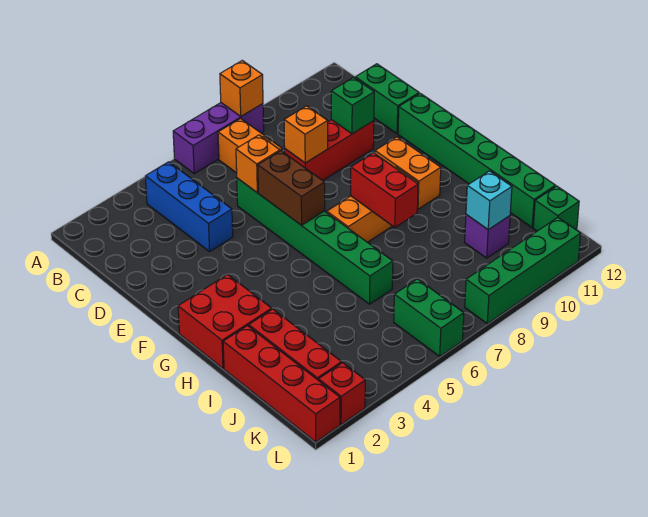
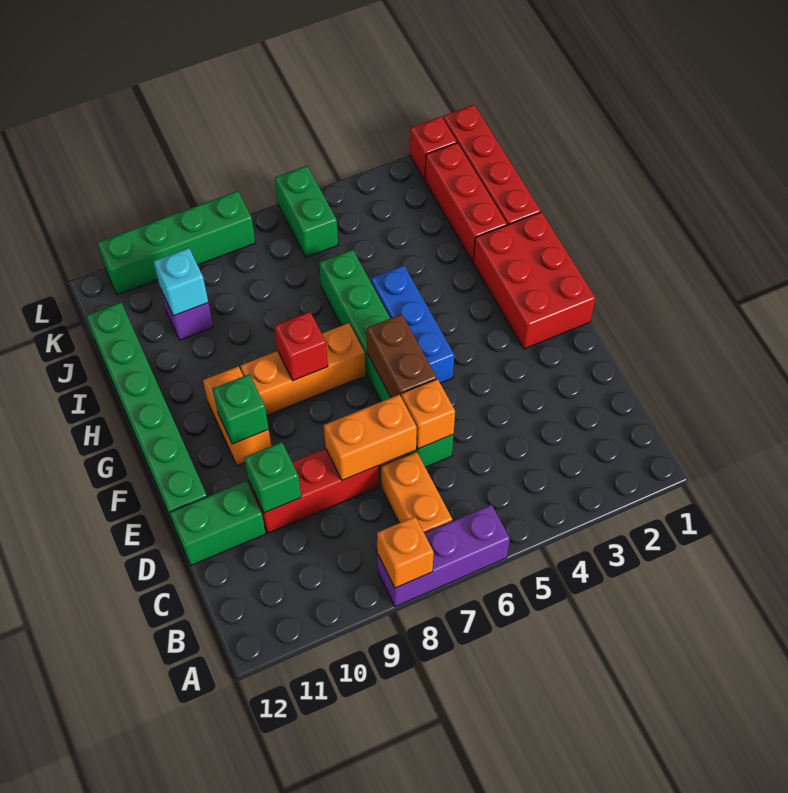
blue 1x3 brick [145,162,233,251] -> blue 1x3 brick moved to [371,265,454,383]
green 1x2 brick [355,64,419,134] -> green 1x2 brick turned to [170,481,266,566]
orange 1x1 brick [284,106,328,163] -> orange 1x2 brick [324,395,417,480]
red 2x2 brick [178,274,272,368] -> red 2x3 brick [473,212,596,349]
red 1x2 brick [351,153,418,227] -> red 1x1 brick [274,312,328,381]
green 1x1 brick [533,186,579,231] -> green 1x1 brick moved to [213,374,269,444]

